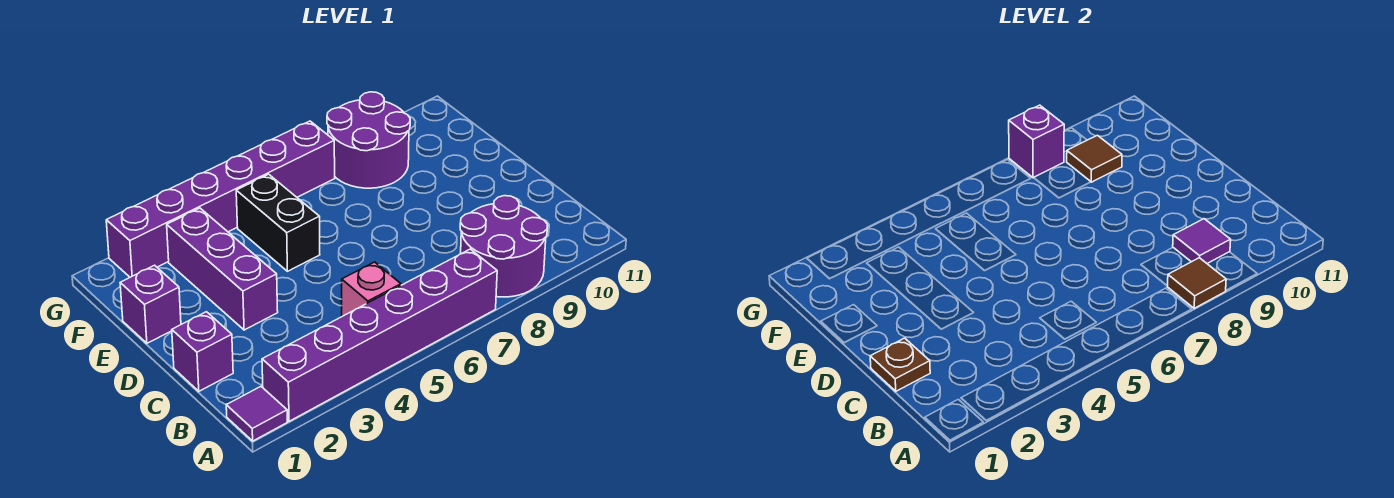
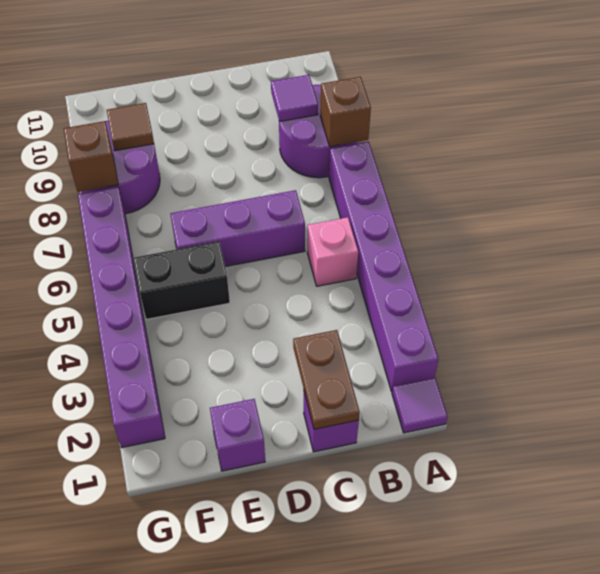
brown 1x1 tile [1167,258,1226,308] -> brown 1x1 brick [320,77,371,147]
brown 1x1 plate [870,338,930,391] -> brown 1x2 plate [293,330,360,429]
purple 1x3 brick [167,208,278,330] -> purple 1x3 brick moved to [170,190,305,267]
purple 1x1 brick [1009,105,1064,178] -> brown 1x1 brick [64,121,118,192]

